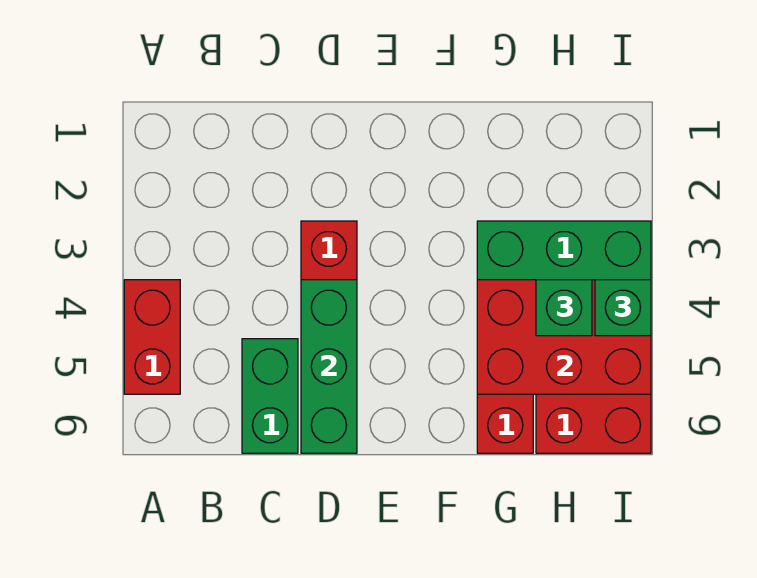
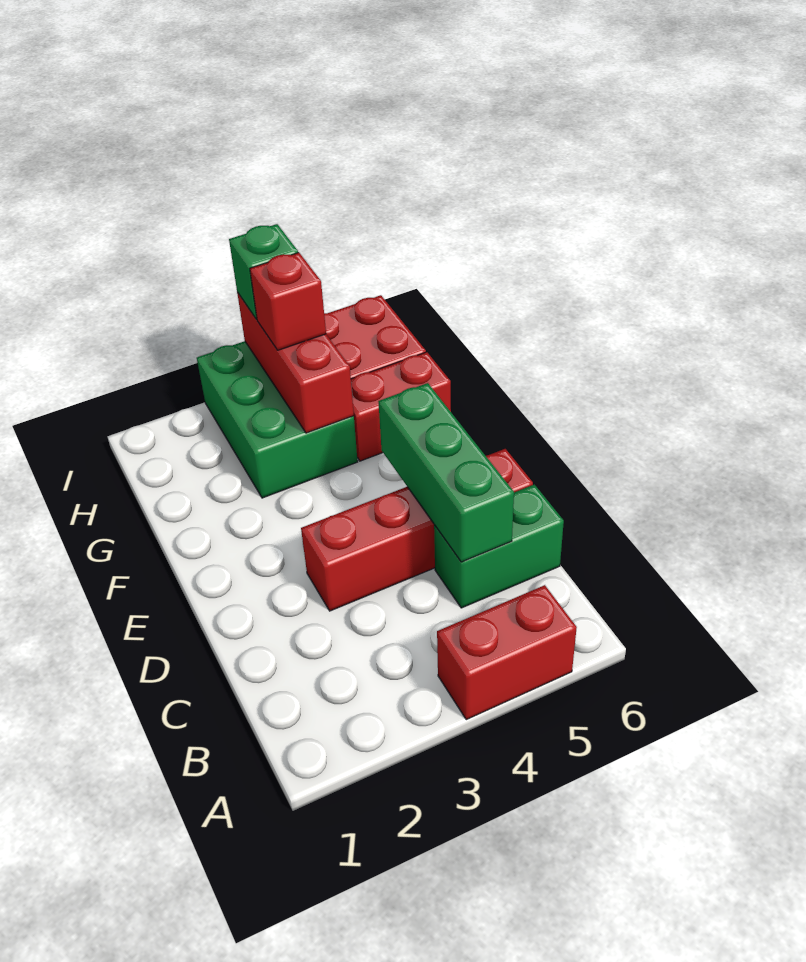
green 1x3 brick [301,280,357,453] -> green 1x3 brick turned to [378,383,514,562]
red 2x3 brick [477,280,651,394] -> red 1x3 brick [237,293,354,433]
green 1x1 brick [536,280,592,336] -> red 1x1 brick [250,252,326,350]

